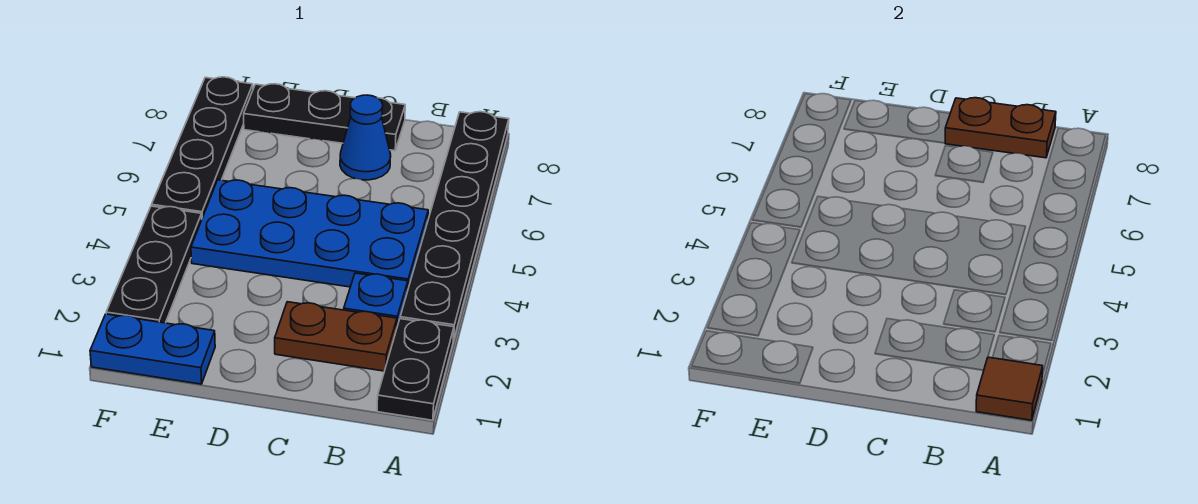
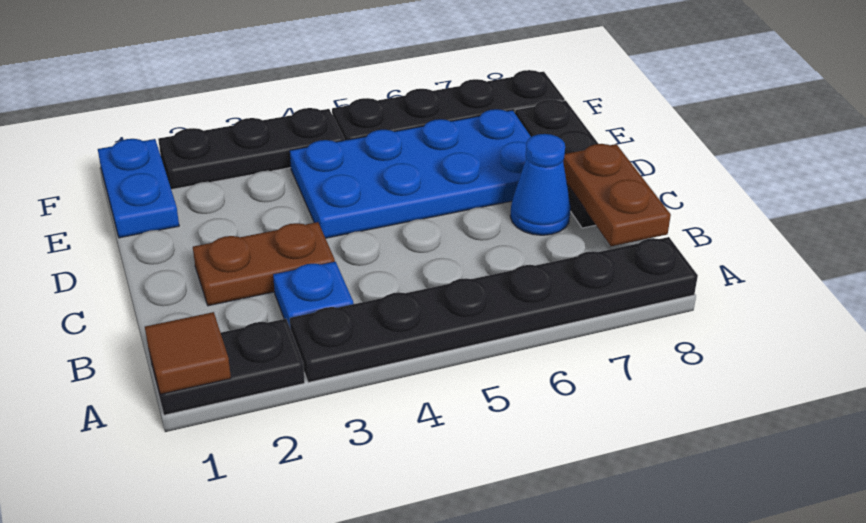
brown 1x2 plate [275,302,397,371] -> brown 1x2 plate turned to [193,222,335,306]
blue 2x4 plate [191,180,428,291] -> blue 2x4 plate turned to [290,109,531,238]

